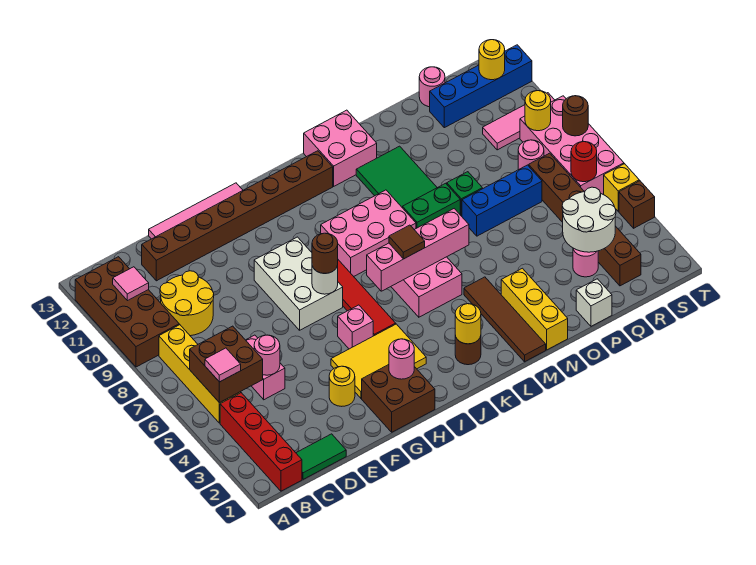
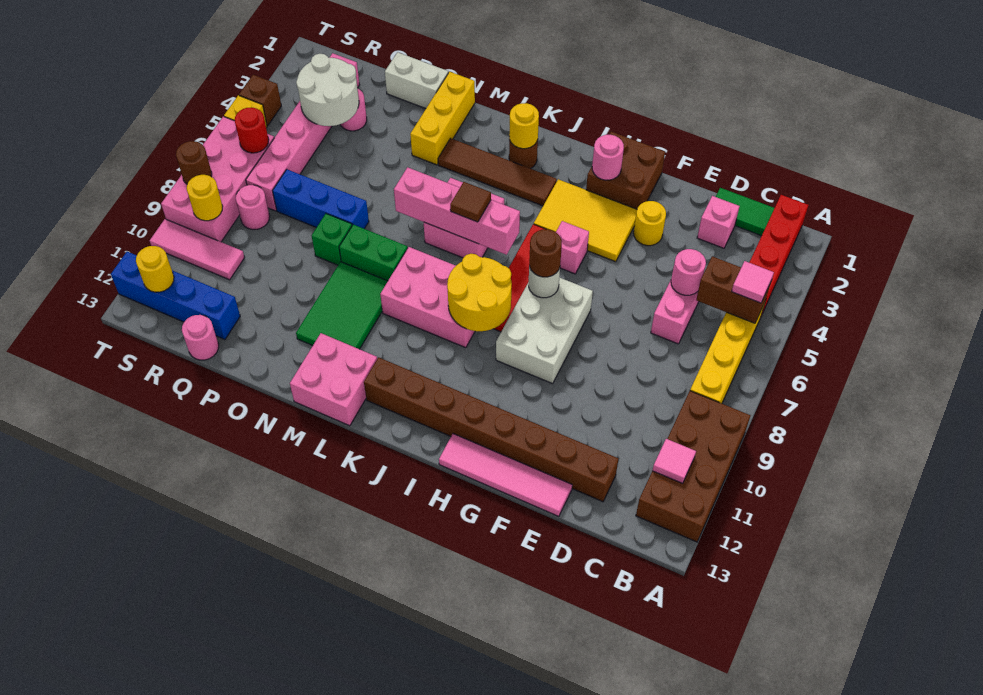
brown 2x2 brick [190,326,263,403] -> brown 1x2 brick [696,256,771,323]
yellow 2x2 round brick [160,271,214,336] -> yellow 2x2 round brick moved to [447,254,512,331]
none -> pink 1x1 brick [697,196,740,248]
brown 1x4 tile [464,277,546,362] -> brown 1x4 tile turned to [438,138,557,206]
white 1x1 brick [576,279,612,326] -> white 1x2 brick [385,52,448,109]
brown 1x6 brick [529,153,641,286] -> pink 1x6 brick [246,53,360,211]

